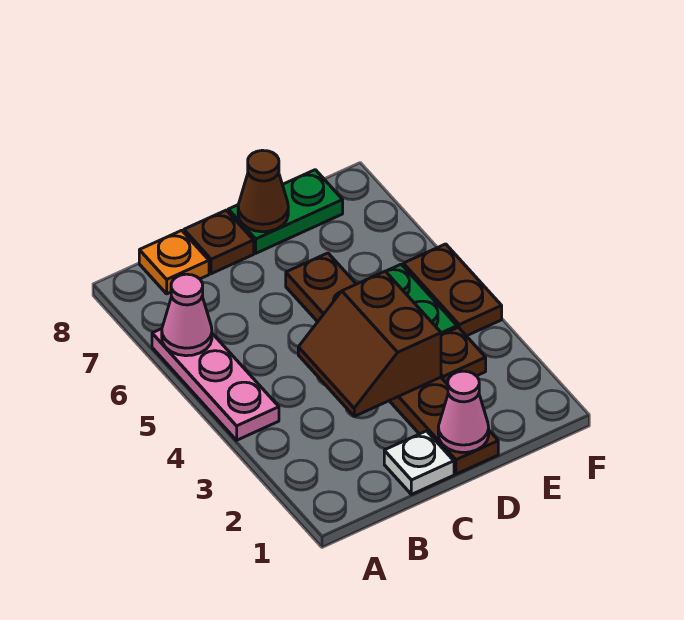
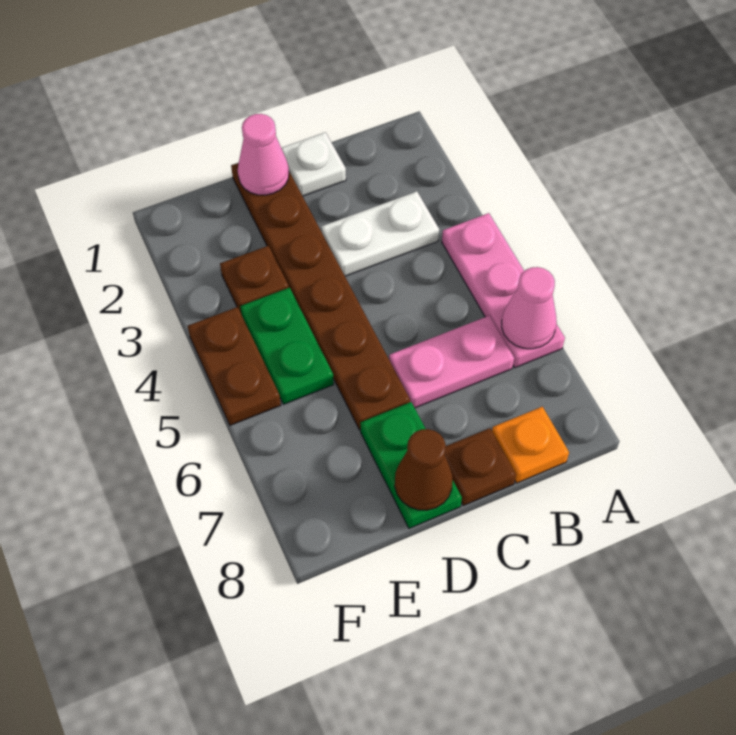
none -> white 1x2 plate [321,191,439,276]
none -> pink 1x2 plate [389,316,514,408]
brown 2x2 slope [298,271,441,416] -> none
green 1x2 plate [228,170,343,253] -> green 1x2 plate turned to [361,402,462,528]

